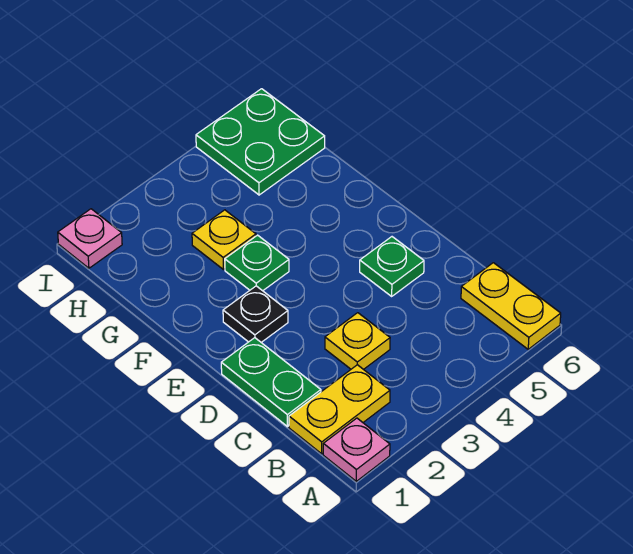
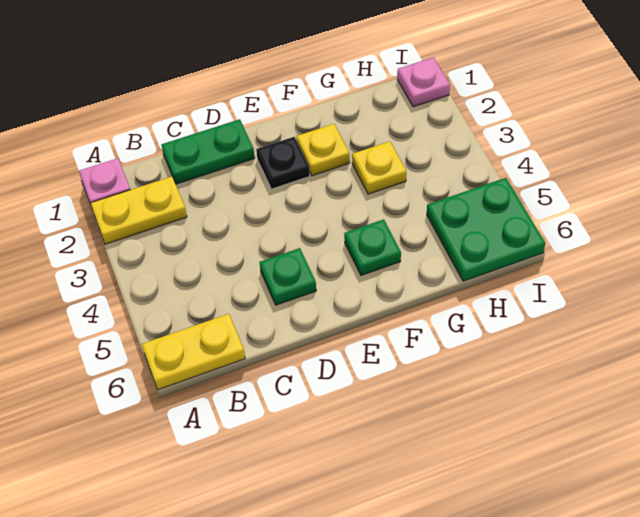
yellow 1x2 plate [289,365,390,454] -> yellow 1x2 plate turned to [91,177,187,244]
yellow 1x1 plate [325,313,390,370] -> yellow 1x1 plate moved to [296,124,350,176]
green 1x1 plate [225,235,289,291] -> green 1x1 plate moved to [344,219,401,275]

